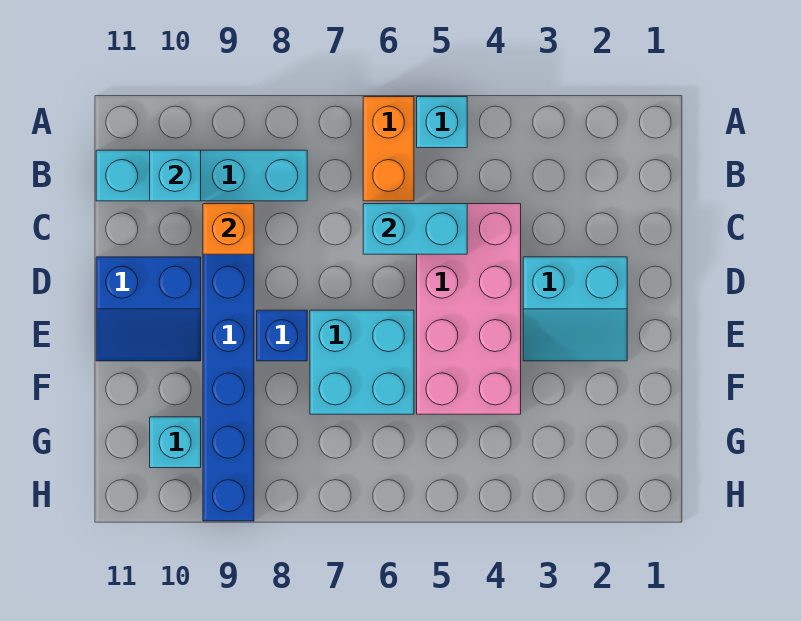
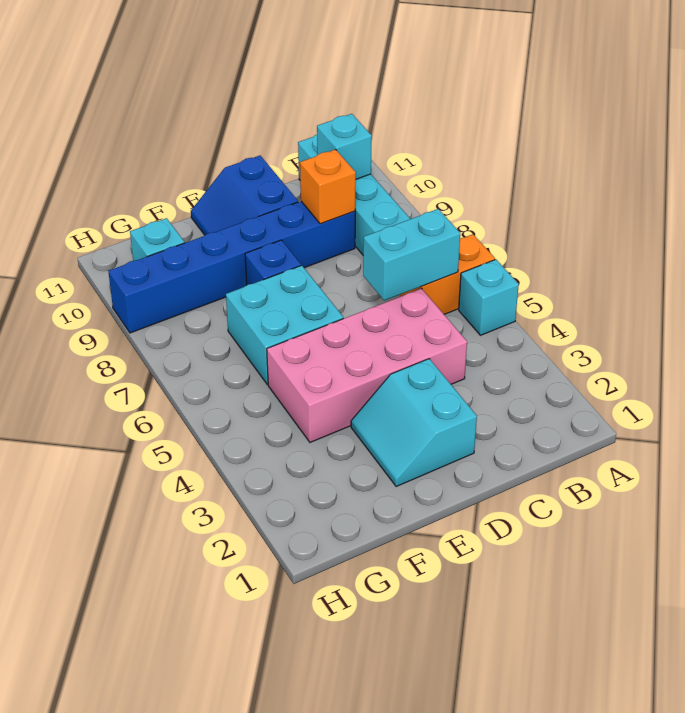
cyan 1x2 brick [363,204,467,254] -> cyan 1x2 brick turned to [363,209,460,301]

